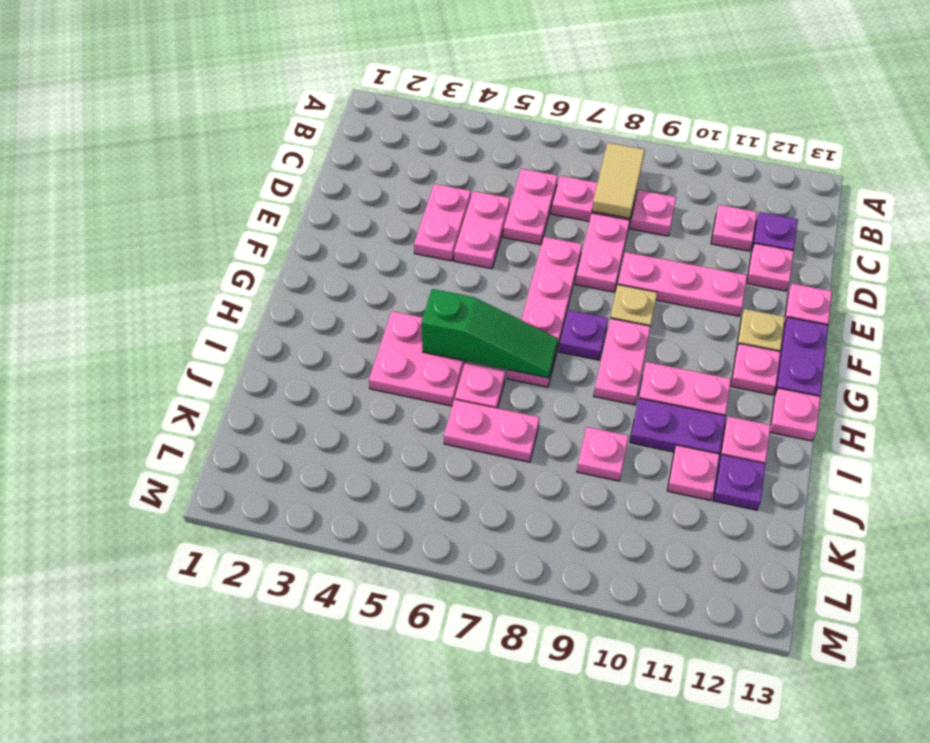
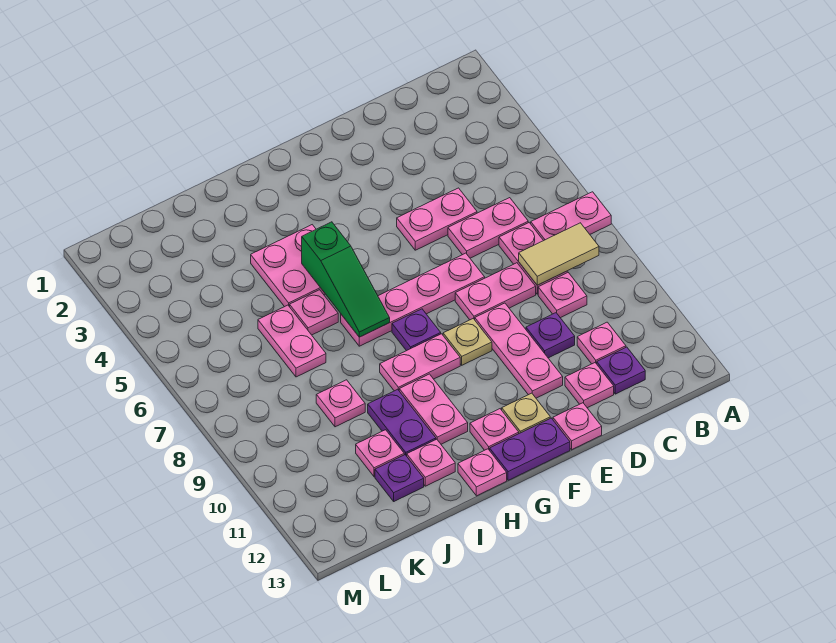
pink 1x2 plate [414,184,471,261] -> pink 1x2 plate moved to [531,192,611,241]
none -> purple 1x1 plate [526,313,575,358]

